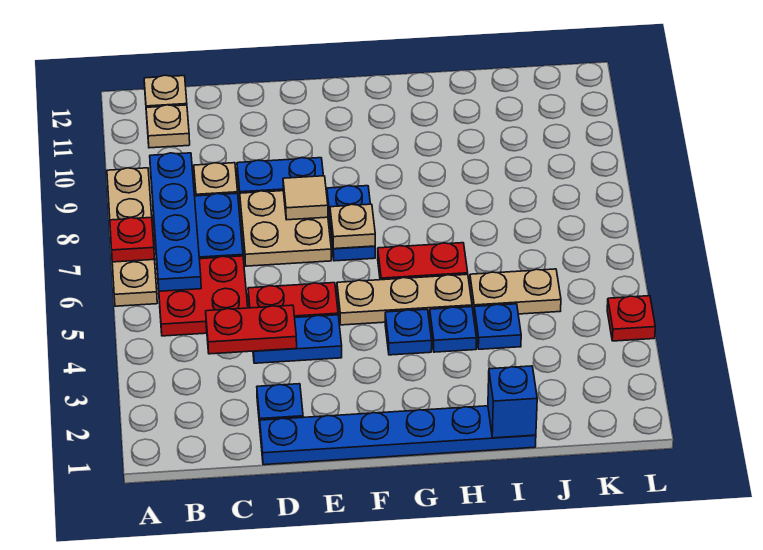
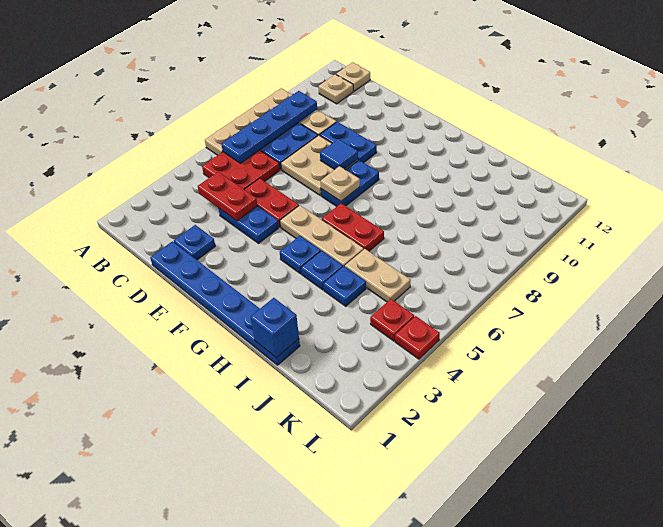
red 1x1 plate [110,217,154,262] -> red 1x1 plate moved to [370,299,414,341]
tan 1x1 tile [283,176,328,220] -> blue 1x1 tile [320,139,358,169]

